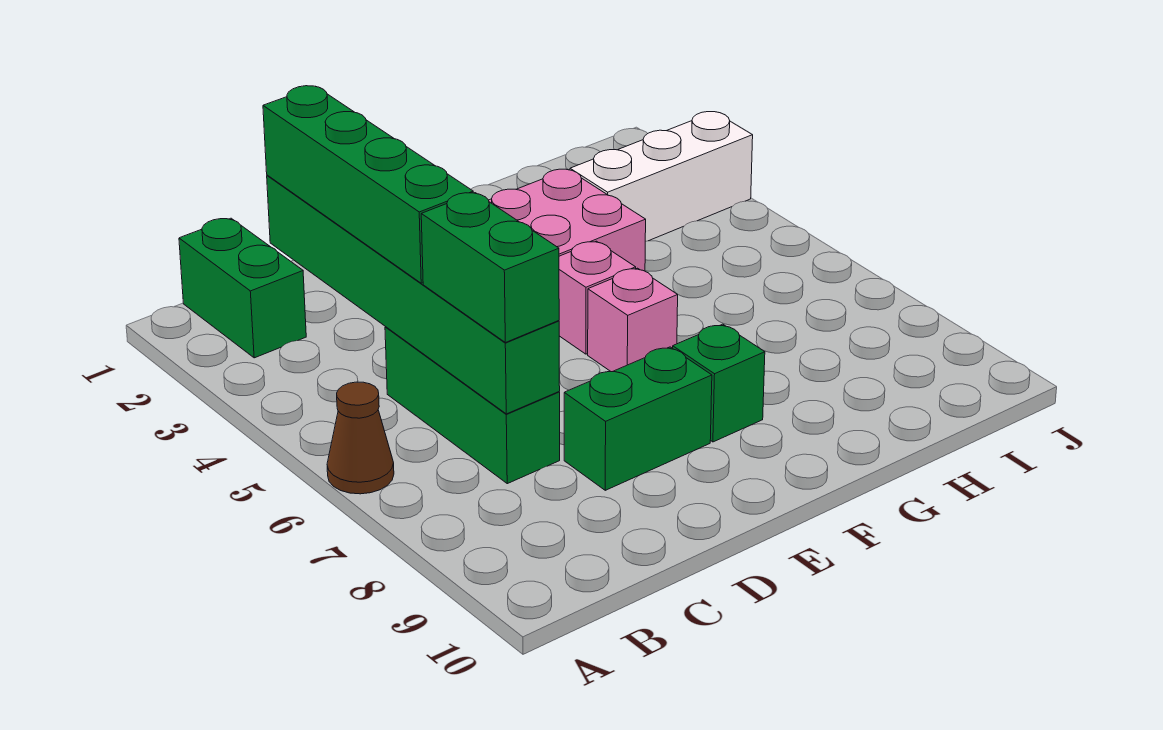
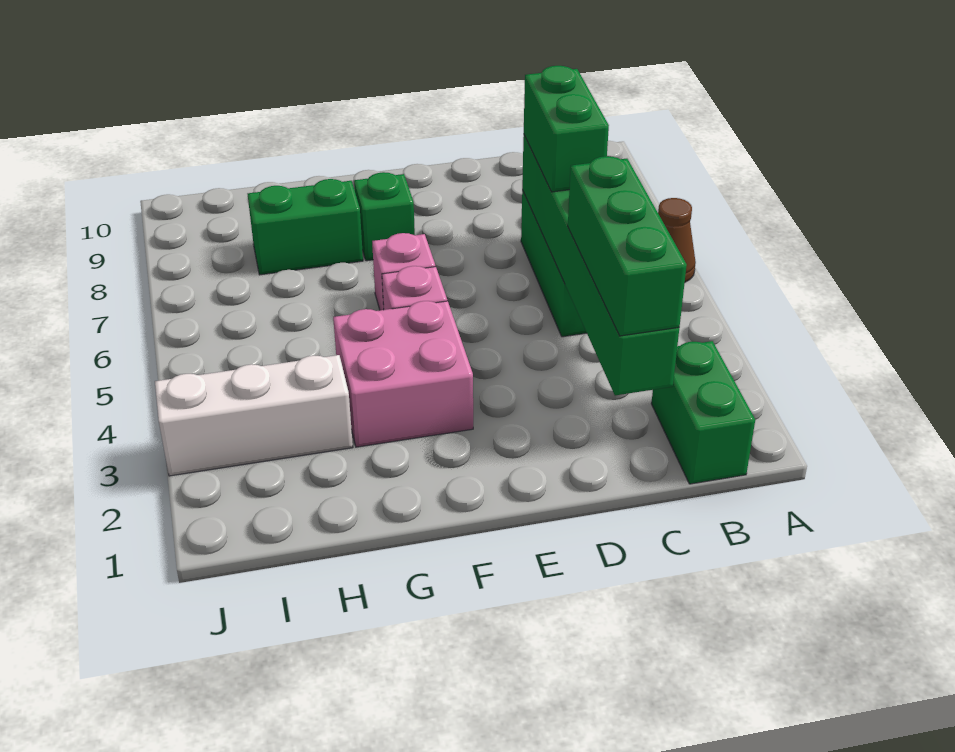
green 1x4 brick [263,86,473,283] -> green 1x3 brick [568,156,687,336]
green 1x2 brick [564,347,712,490] -> green 1x2 brick moved to [248,179,363,275]

